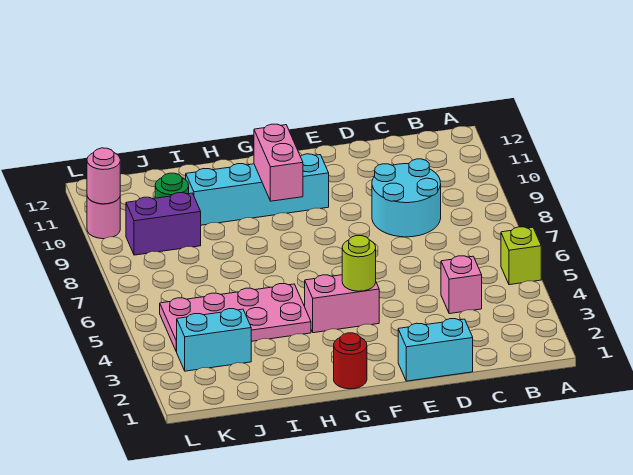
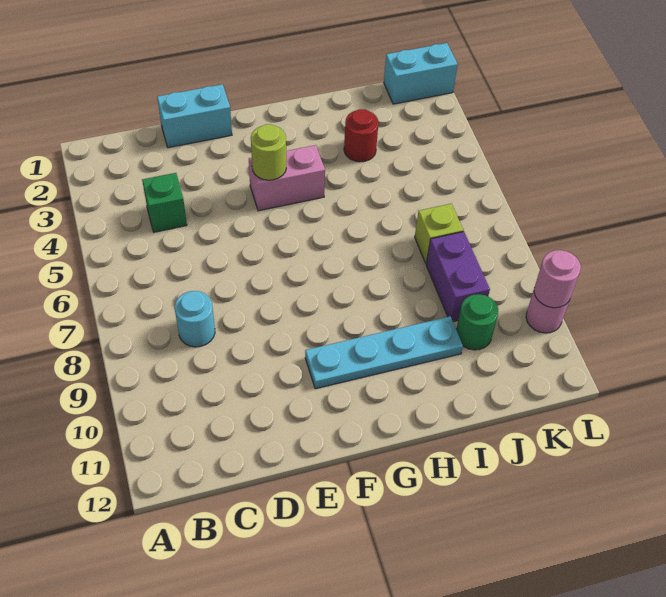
lime 1x1 brick [501,227,541,285] -> lime 1x1 brick moved to [415,204,463,263]
pink 1x1 brick [441,256,482,314] -> green 1x1 brick [142,173,187,232]
cyan 2x2 round brick [372,159,441,237] -> cyan 1x1 round brick [175,291,215,347]
cyan 1x4 brick [186,154,329,225] -> cyan 1x4 plate [305,316,463,389]
red 1x1 round brick [334,333,367,389] -> red 1x1 round brick moved to [344,109,379,162]
pink 1x2 brick [254,124,303,201] -> none
pink 2x4 plate [160,284,311,352] -> none
cyan 1x2 brick [177,309,251,371] -> cyan 1x2 brick moved to [384,43,458,104]
purple 1x2 brick [126,193,201,255] -> purple 1x2 brick turned to [426,232,490,322]

